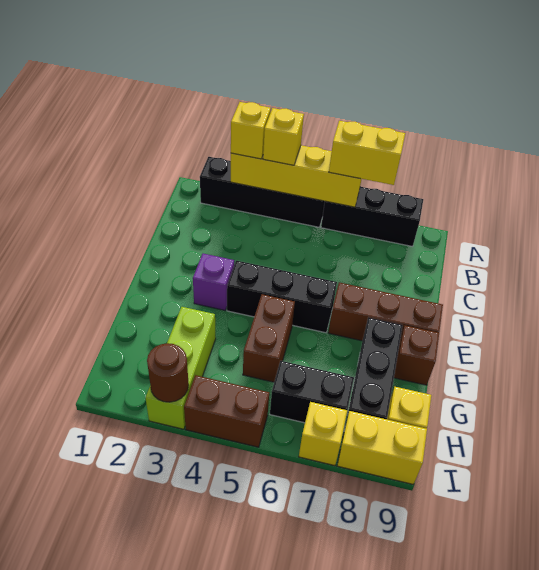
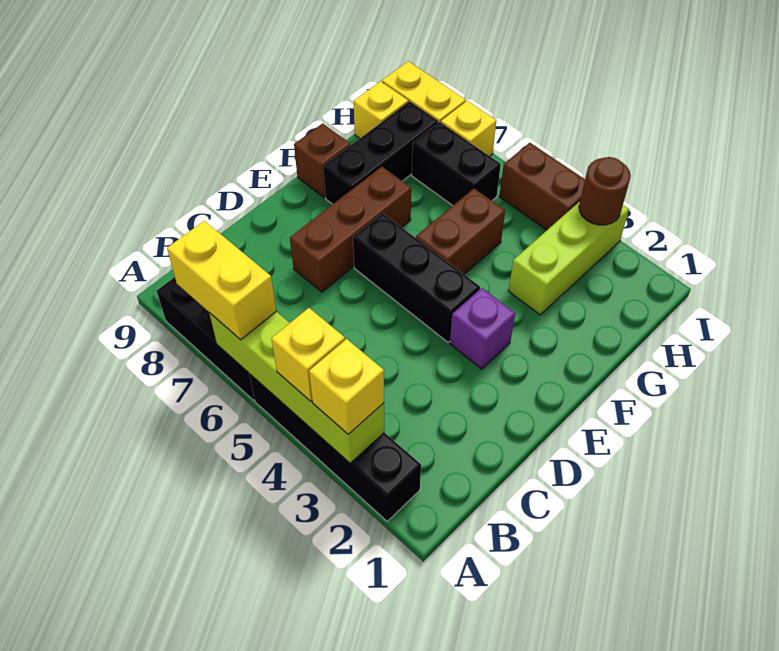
yellow 1x4 brick [231,145,362,207] -> lime 1x4 brick [209,311,384,463]
brown 1x3 brick [328,282,443,341] -> brown 1x3 brick turned to [290,167,411,292]

